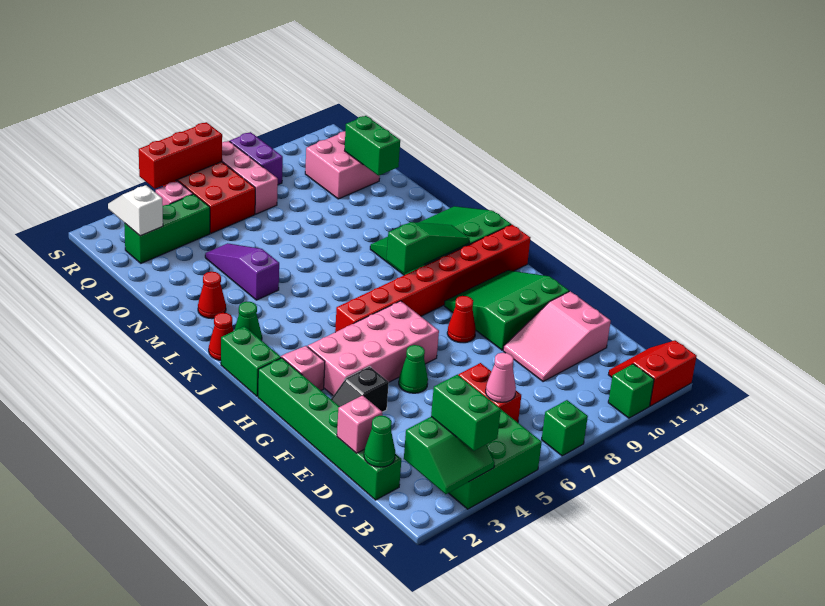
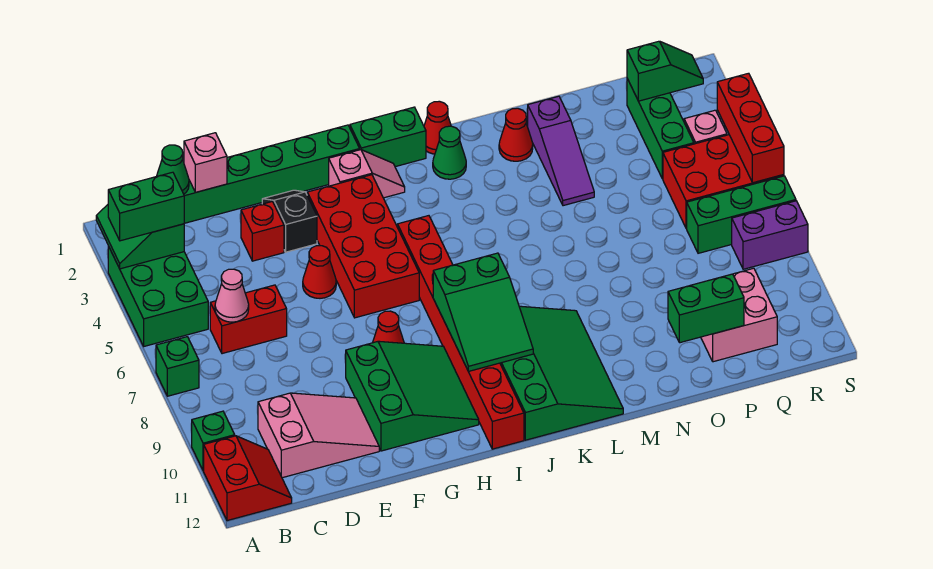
pink 2x3 slope [503,291,611,382] -> pink 2x3 slope turned to [258,393,379,478]
none -> red 1x1 brick [241,202,284,261]
green 1x1 cone [399,345,428,393] -> red 1x1 cone [303,246,336,298]
pink 2x4 brick [308,301,439,396] -> red 2x4 brick [307,175,419,318]
green 1x3 slope [387,222,470,274] -> green 2x3 slope [433,253,533,371]
purple 1x3 slope [205,243,279,300] -> purple 1x3 slope turned to [528,96,594,206]
white 1x2 slope [108,185,163,236] -> green 1x2 slope [627,41,703,101]
pink 1x3 brick [222,141,278,214] -> green 1x3 brick [687,176,796,253]

